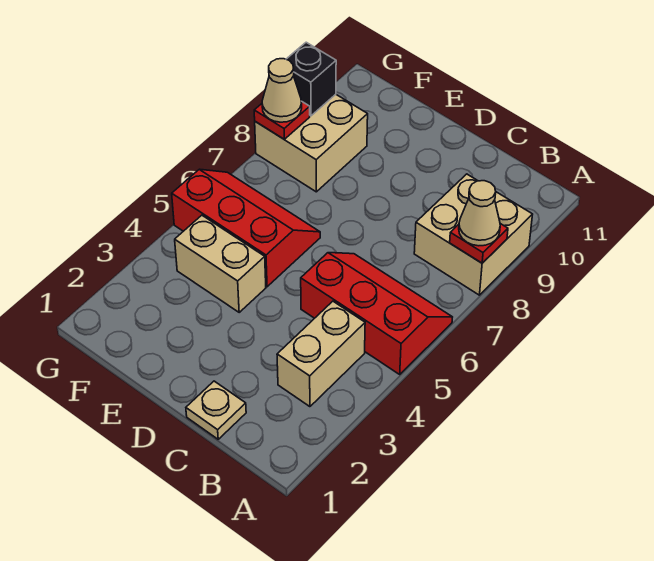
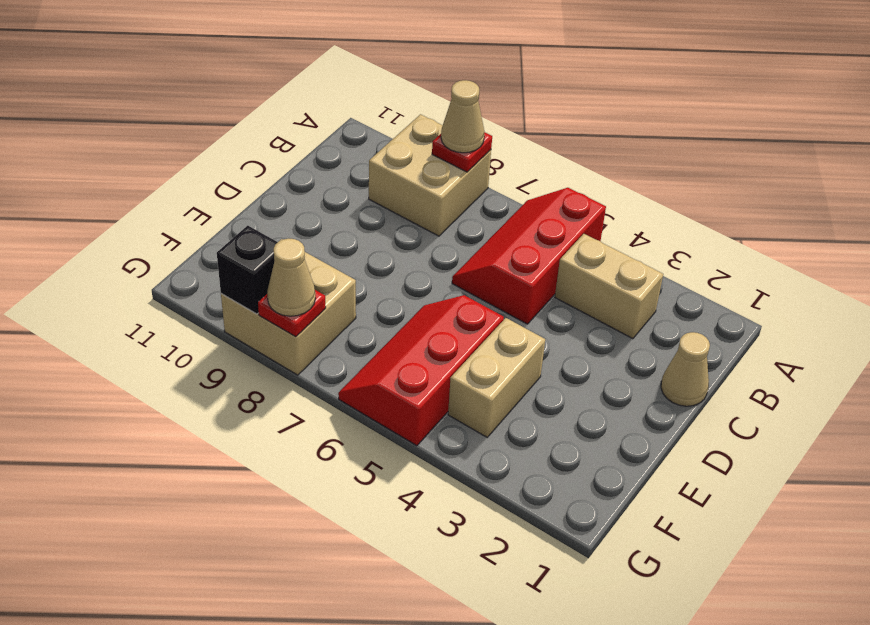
tan 1x1 plate [186,381,246,439] -> tan 1x1 cone [661,332,710,406]

